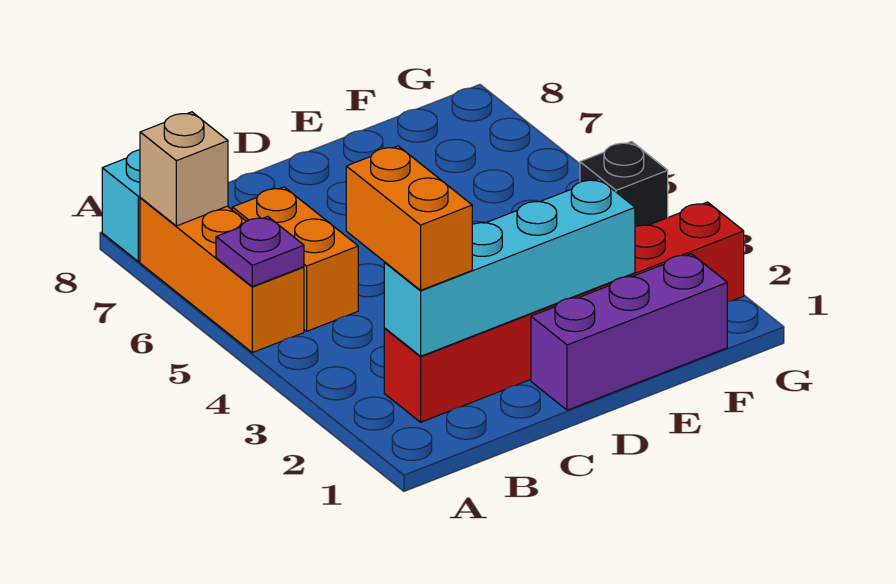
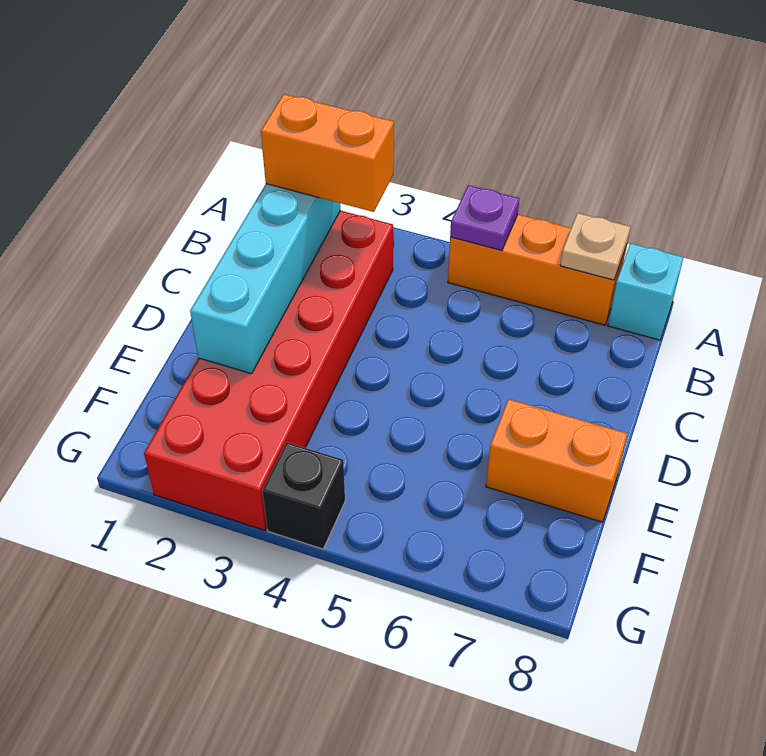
tan 1x1 brick [140,112,228,226] -> tan 1x1 plate [560,213,630,280]
red 1x6 brick [384,202,744,422] -> red 2x6 brick [144,211,393,530]
orange 1x2 brick [232,187,358,331] -> orange 1x2 brick moved to [486,399,627,522]
purple 1x3 brick [531,254,727,410] -> none

